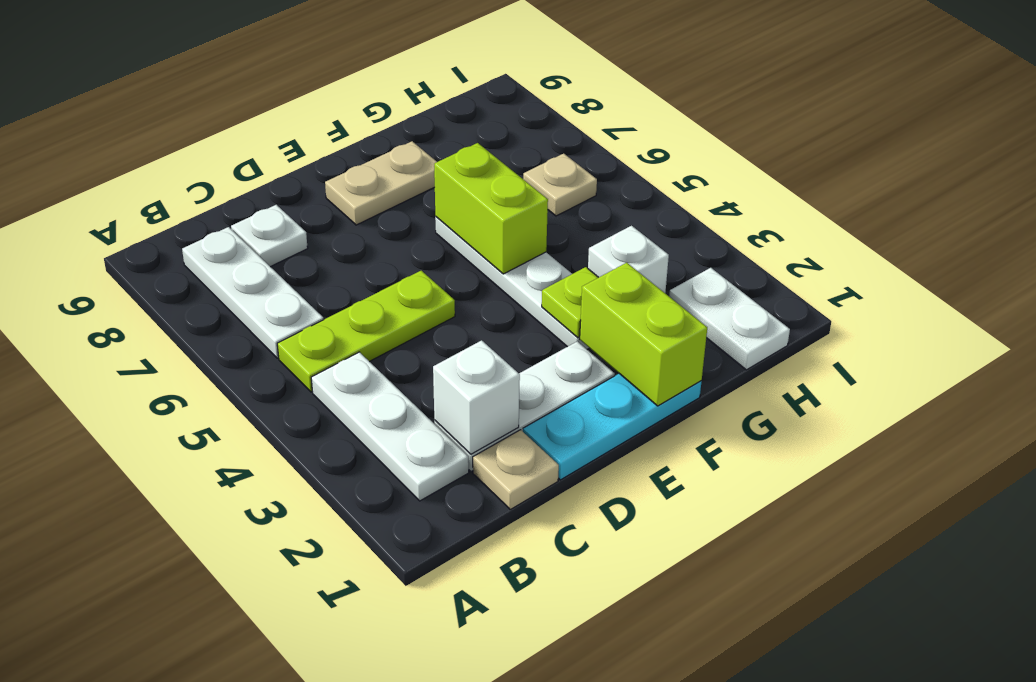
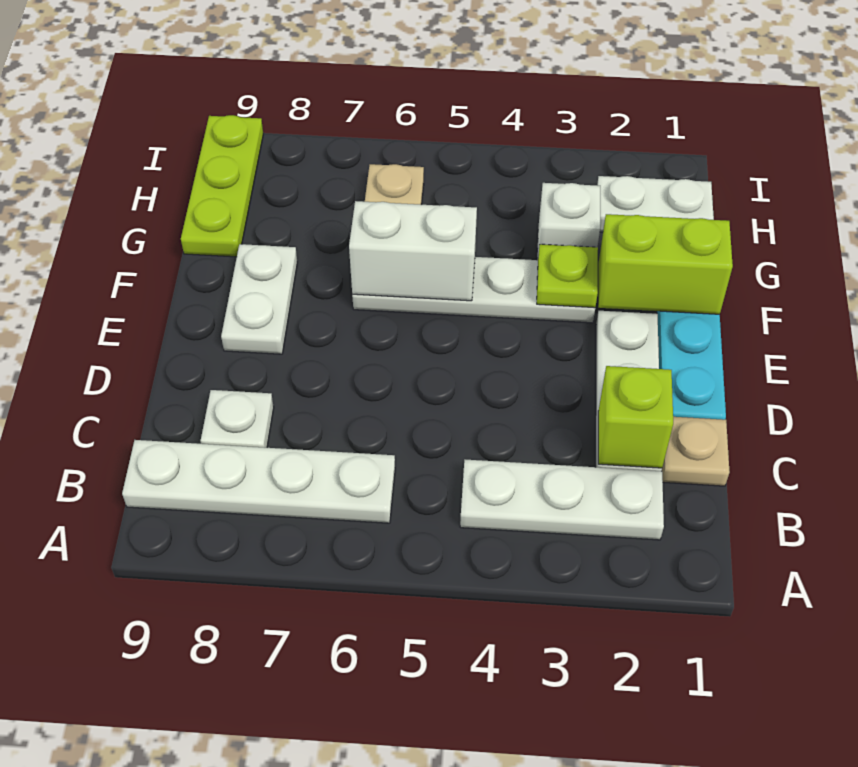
lime 1x3 plate [277,271,455,392] -> lime 1x3 plate moved to [181,115,263,257]
white 1x3 plate [182,227,324,358] -> white 1x4 plate [122,440,395,523]
white 1x1 brick [433,340,520,454] -> lime 1x1 brick [598,366,673,468]
tan 1x2 plate [325,141,437,225] -> white 1x2 plate [221,244,297,354]
lime 1x2 brick [434,143,548,274] -> white 1x2 brick [349,201,477,301]

